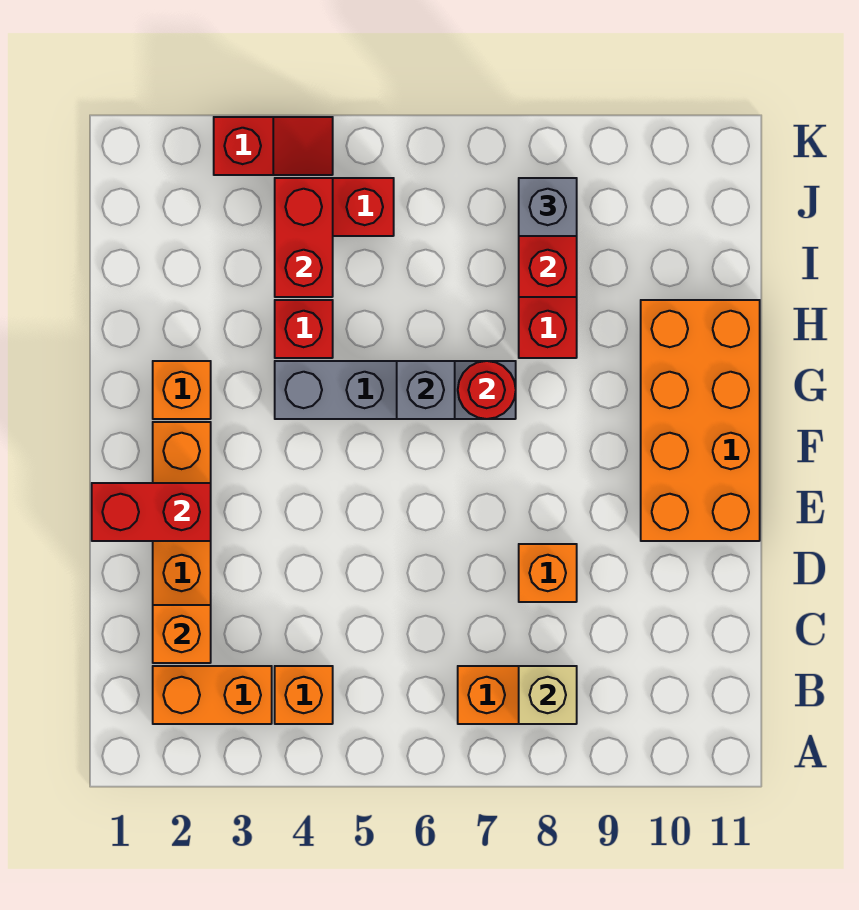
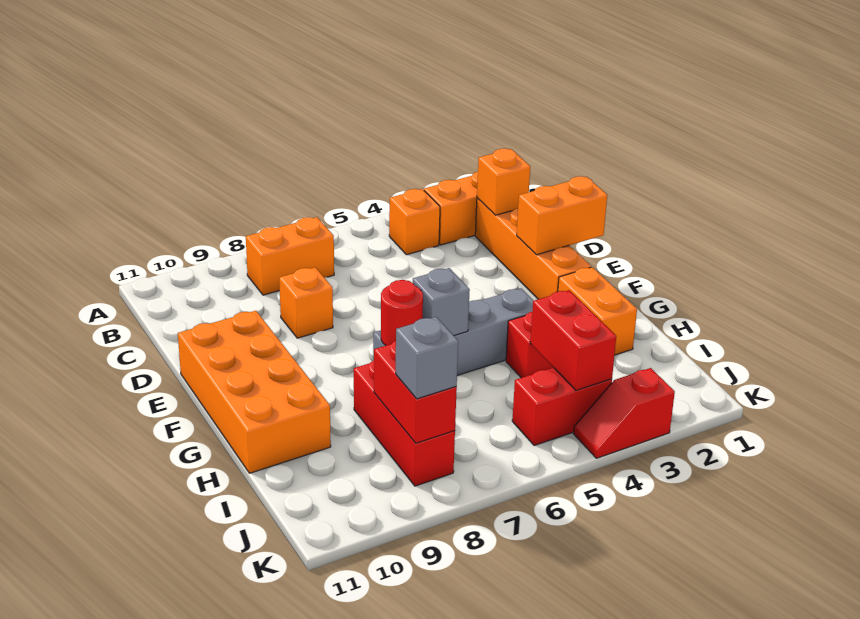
tan 1x1 brick [519,666,577,724] -> none
red 1x2 brick [92,483,211,541] -> orange 1x2 brick [517,176,607,255]
orange 1x1 brick [153,361,211,419] -> orange 1x2 brick [558,267,637,355]

